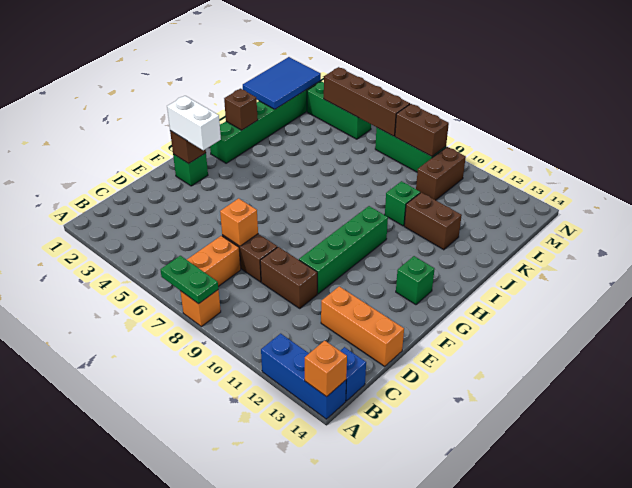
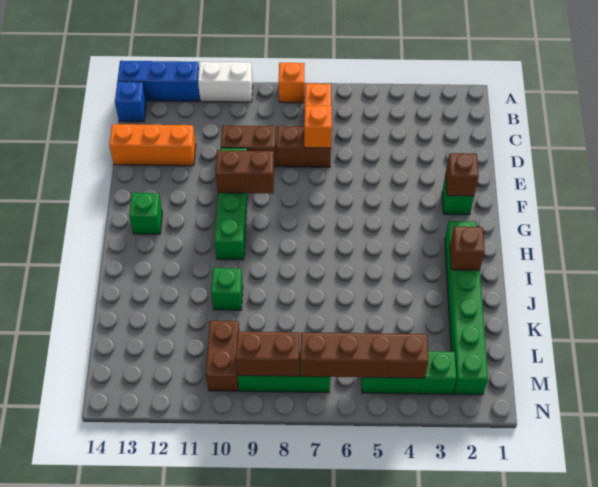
green 1x2 plate [161,256,218,304] -> none
orange 1x1 brick [305,341,347,397] -> none
white 1x2 brick [167,96,221,150] -> white 1x2 brick moved to [198,62,252,102]
brown 1x2 brick [404,192,462,250] -> brown 1x2 brick moved to [216,150,274,193]
blue 2x3 tile [243,57,321,109] -> none

